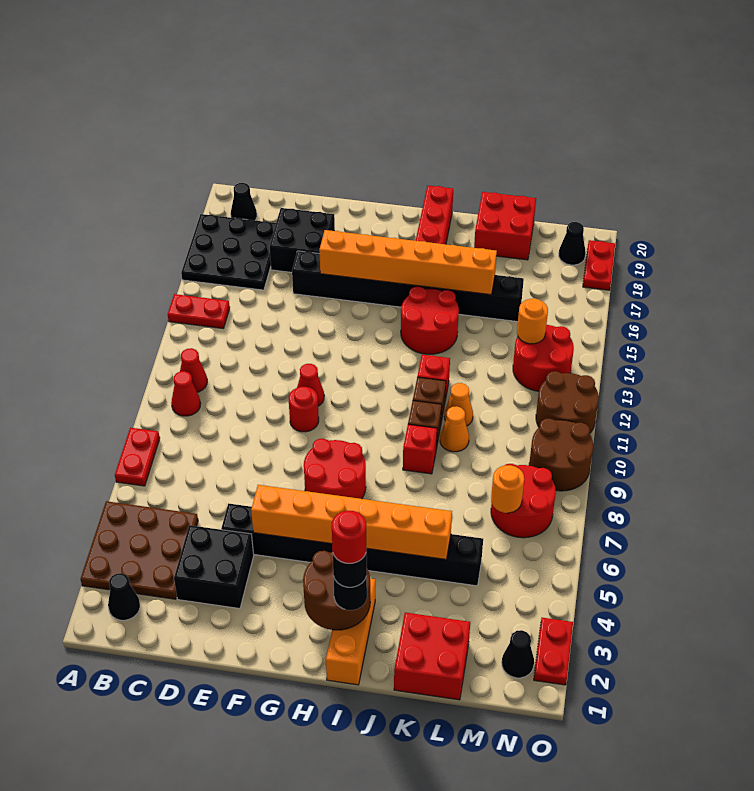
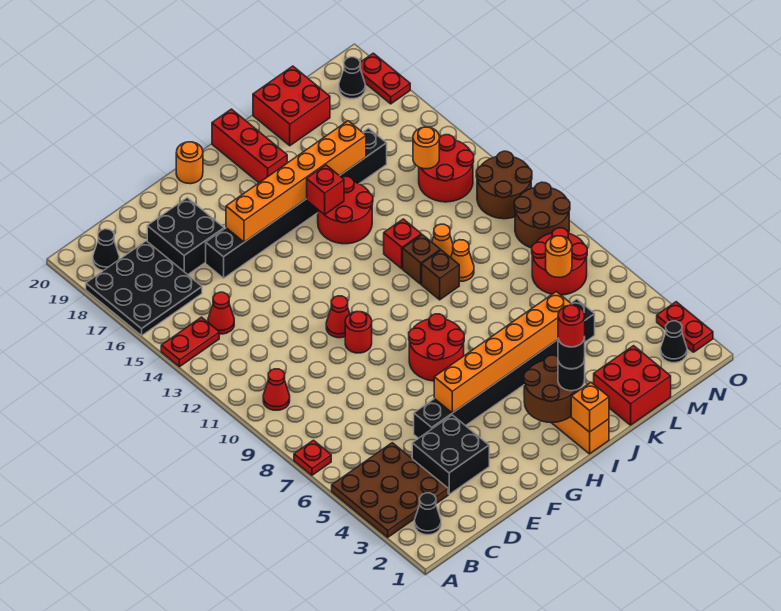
red 1x2 plate [115,428,160,486] -> red 1x1 plate [294,440,331,475]
red 1x1 cone [180,348,207,392] -> red 1x1 cone moved to [208,292,234,334]
none -> orange 1x1 round brick [176,142,203,184]
none -> orange 1x1 brick [571,382,609,432]
red 1x1 brick [403,424,437,474] -> red 1x1 brick moved to [307,165,344,215]

